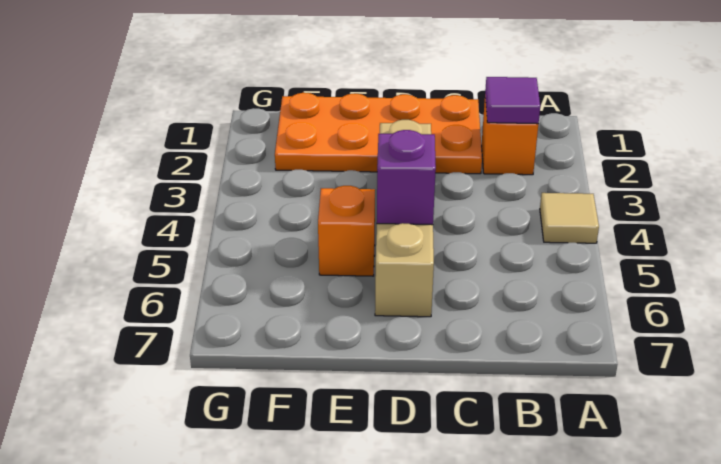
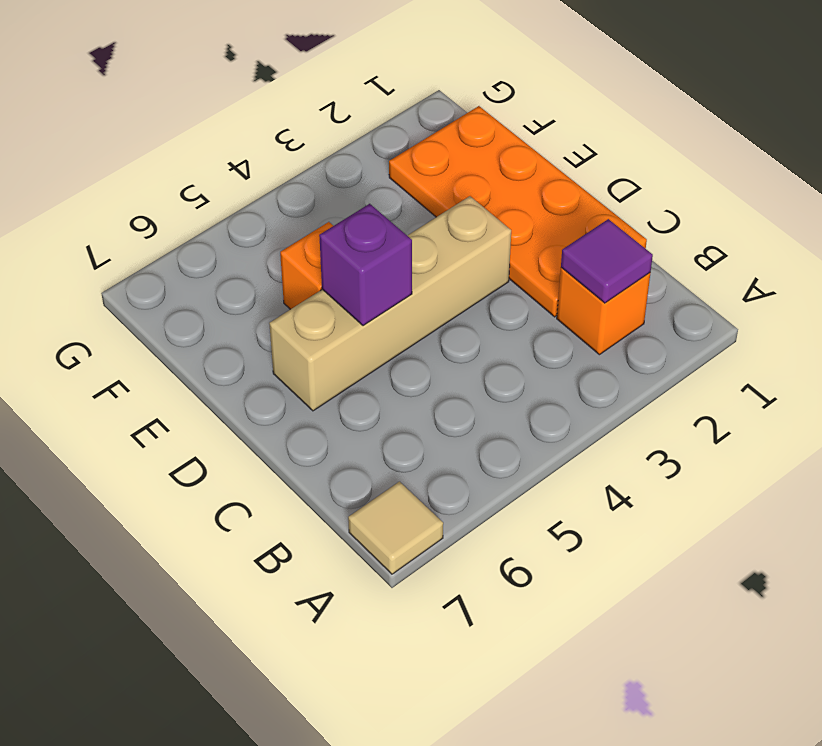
tan 1x1 tile [540,193,599,243] -> tan 1x1 tile moved to [348,482,443,574]

